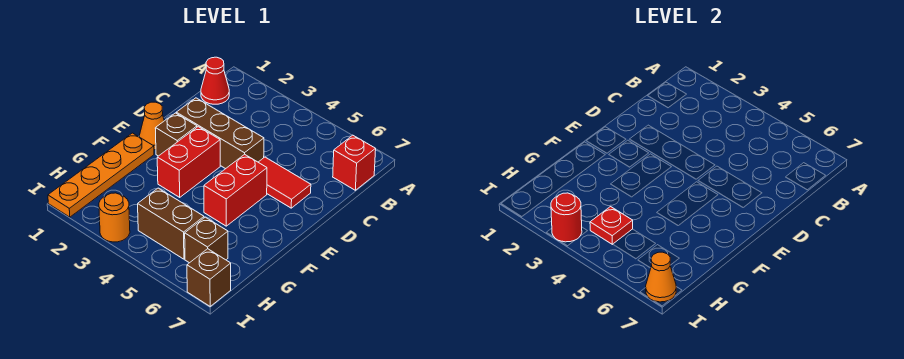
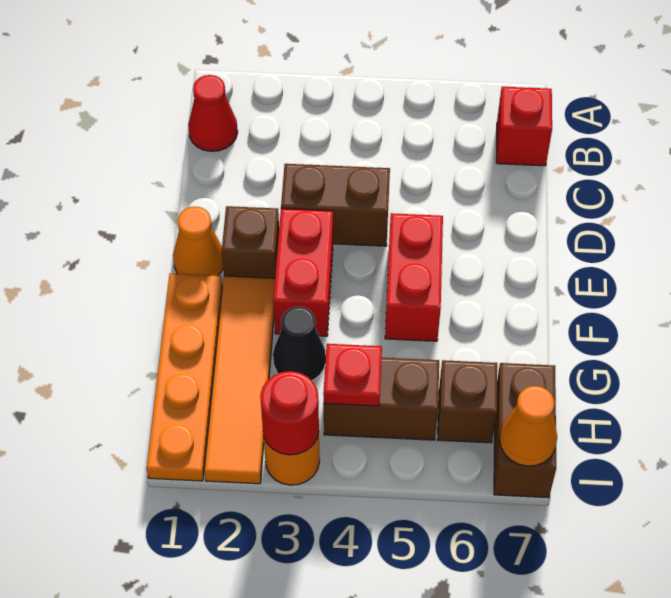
brown 1x3 brick [176,98,264,169] -> brown 1x2 brick [281,164,390,246]
red 1x2 tile [258,157,311,208] -> none
none -> orange 1x4 tile [204,276,275,484]
none -> black 1x1 cone [273,307,326,380]
brown 1x1 brick [187,249,231,306] -> brown 1x2 brick [494,363,556,498]

